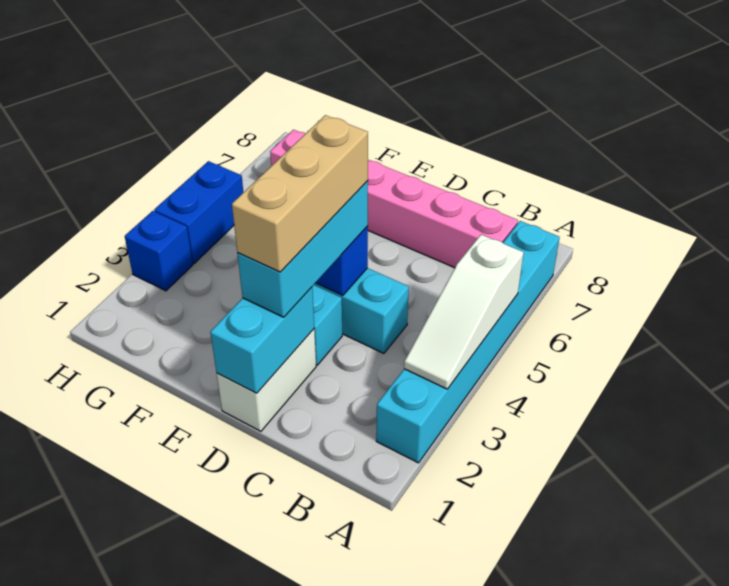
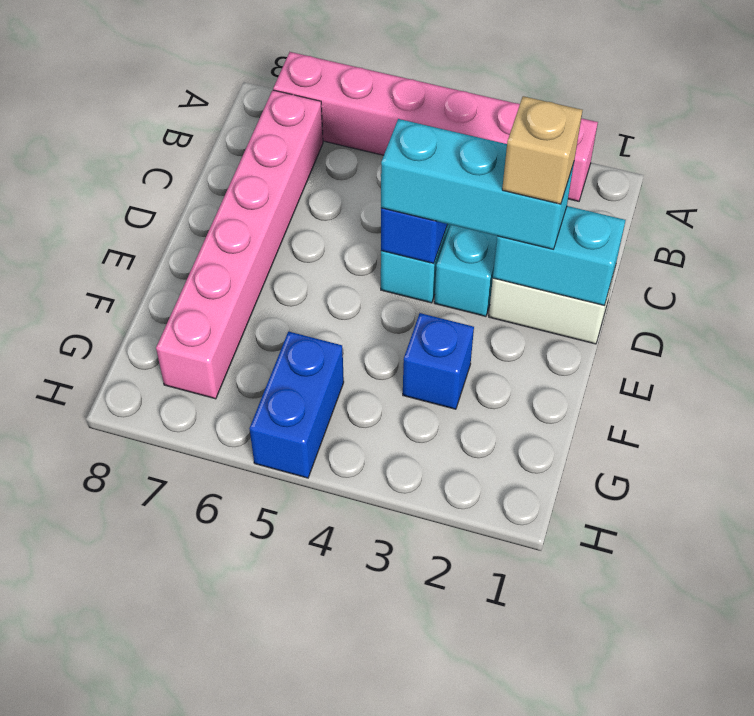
cyan 1x6 brick [376,221,560,463] -> pink 1x6 brick [273,52,598,201]
white 1x3 slope [404,235,524,389] -> none
tan 1x3 brick [232,115,368,272] -> tan 1x1 brick [502,96,583,204]
blue 1x1 brick [125,211,193,291] -> blue 1x1 brick moved to [403,313,474,409]
blue 1x2 brick [154,161,243,263] -> blue 1x2 brick turned to [250,332,344,478]

